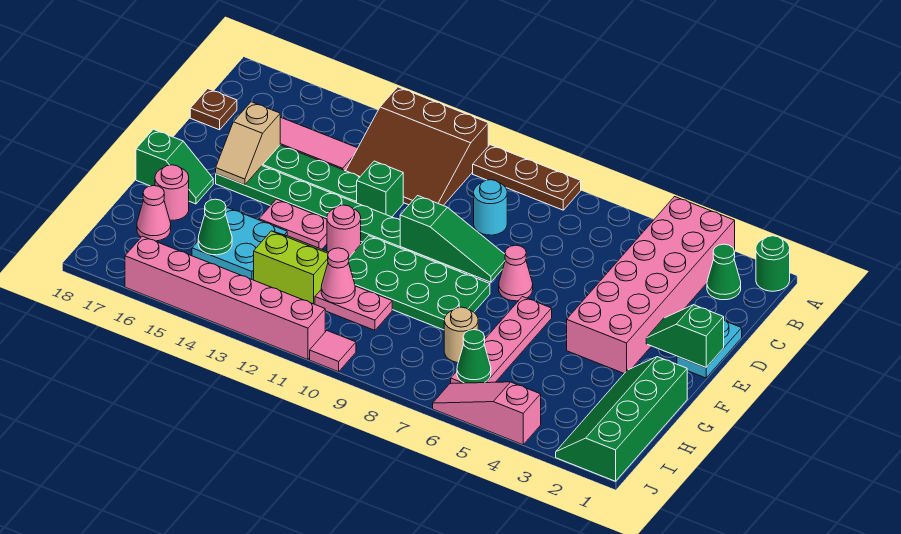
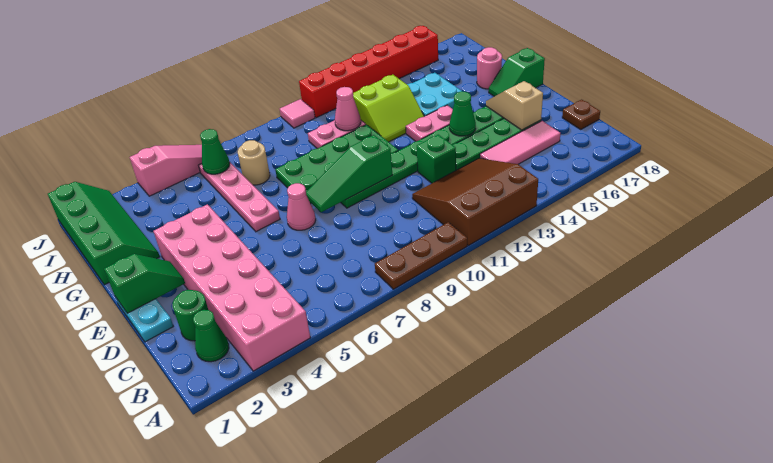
green 1x1 round brick [756,236,790,291] -> green 1x1 round brick moved to [173,290,208,341]
cyan 1x1 round brick [474,180,507,235] -> none
pink 1x1 round brick [327,205,361,257] -> none
green 1x1 cone [198,199,232,255] -> green 1x1 cone moved to [449,91,476,136]
pink 1x1 cone [137,186,171,241] -> none
pink 1x6 brick [125,236,325,360] -> red 1x6 brick [299,26,438,118]

